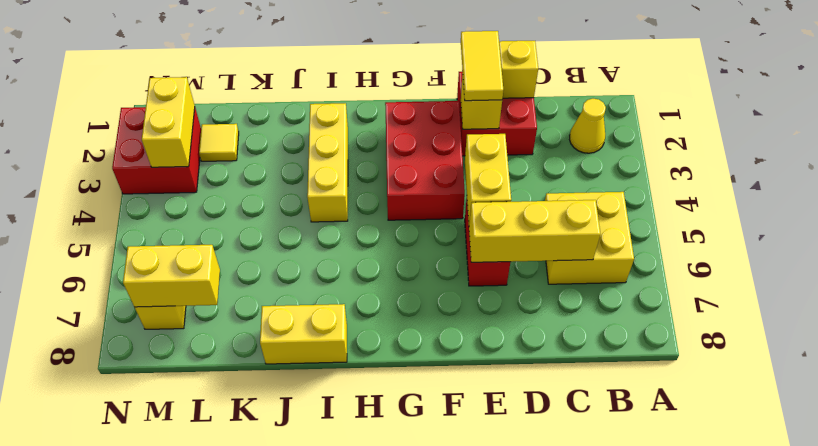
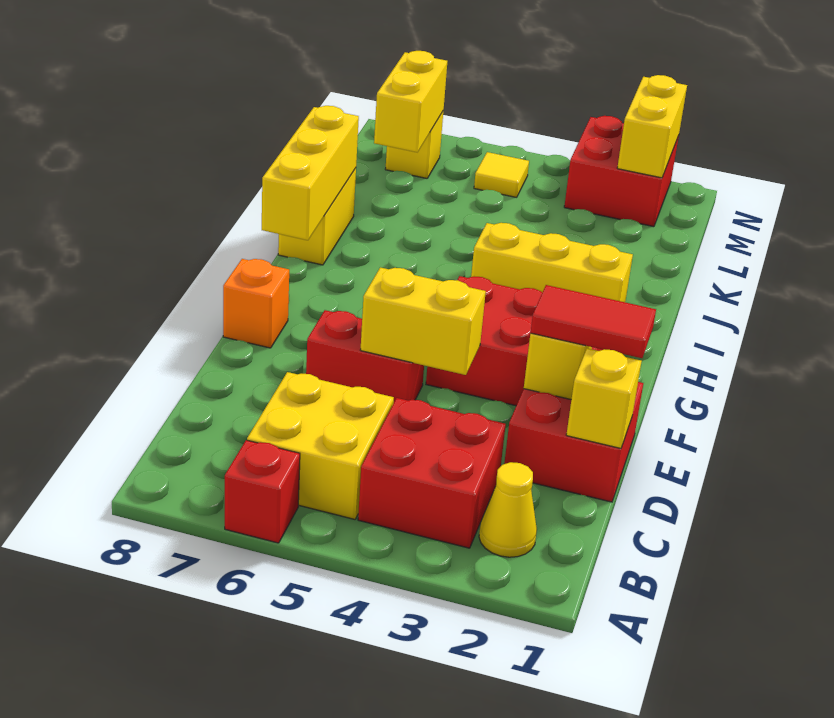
none -> red 1x1 brick [225,440,300,543]
none -> red 2x2 brick [358,398,506,548]
yellow 1x3 brick [469,200,600,262] -> yellow 1x3 brick moved to [262,106,359,240]
yellow 1x2 tile [461,31,503,101] -> red 1x2 tile [530,285,656,358]
none -> orange 1x1 brick [223,259,289,348]
yellow 1x1 tile [199,124,239,161] -> yellow 1x1 tile moved to [474,152,529,197]
yellow 1x2 brick [142,77,195,167] -> yellow 1x2 brick turned to [617,75,687,178]

